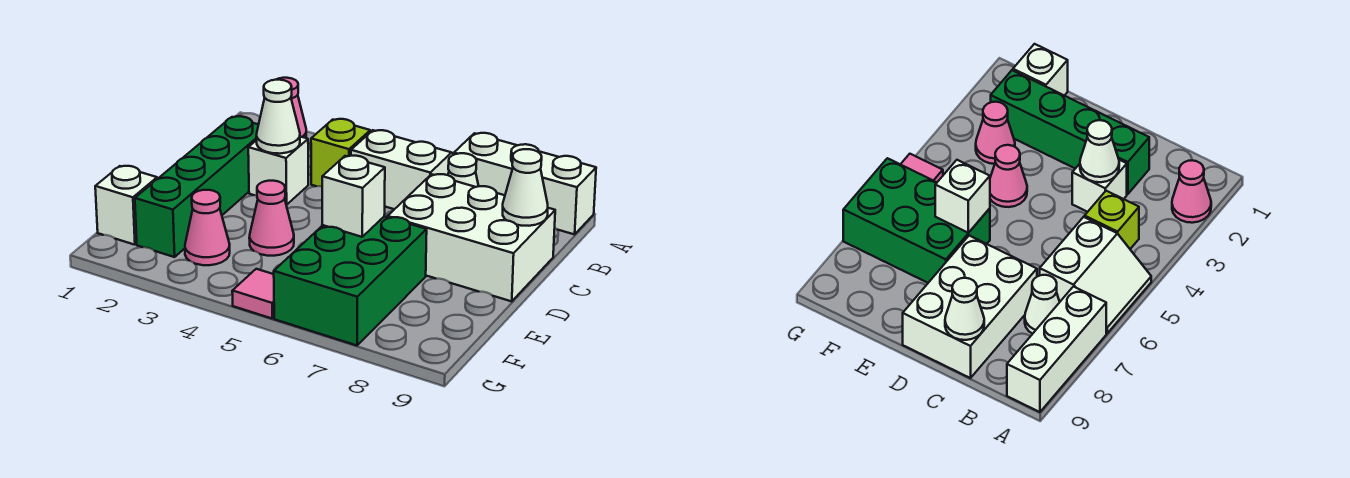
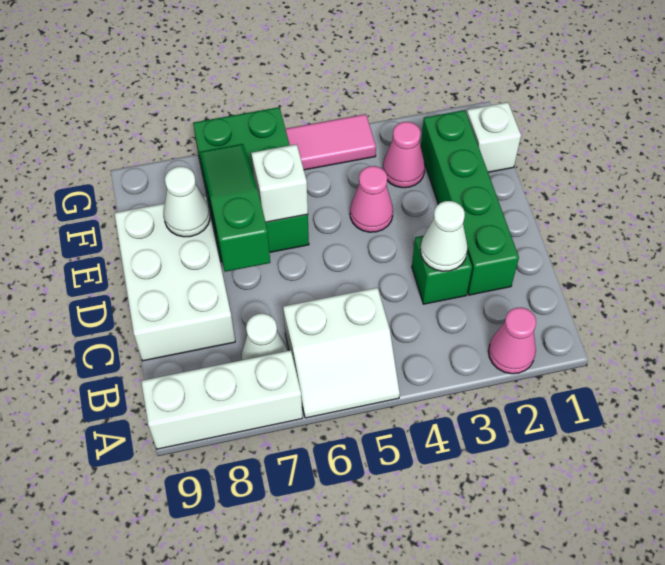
lime 1x1 brick [311,119,370,187] -> none
white 1x1 brick [248,137,308,205] -> green 1x1 brick [412,236,472,304]
white 2x3 brick [388,174,555,301] -> white 2x3 brick turned to [115,196,235,361]
white 1x1 cone [503,149,548,226] -> white 1x1 cone moved to [164,167,210,237]
none -> green 1x3 slope [200,144,270,272]
pink 1x1 tile [232,269,274,318] -> pink 1x2 tile [286,114,376,170]

